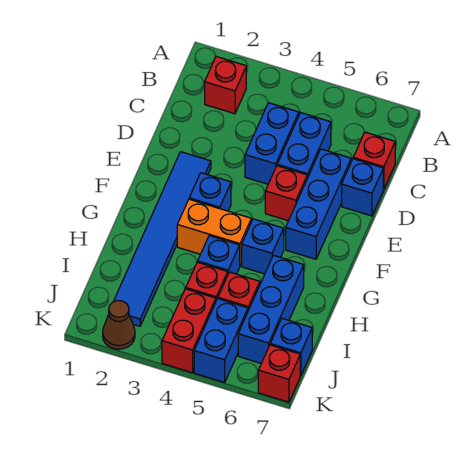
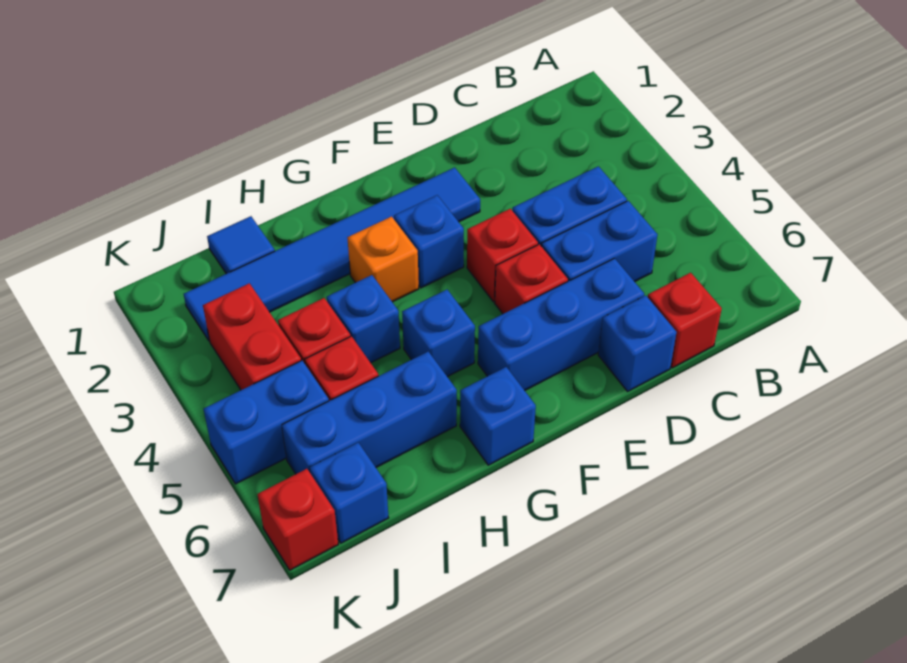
red 1x1 brick [205,57,246,114] -> red 1x1 brick moved to [467,209,538,302]
orange 1x2 brick [177,199,251,266] -> orange 1x1 brick [347,217,419,302]
none -> blue 1x1 brick [460,367,536,465]
none -> blue 1x1 tile [207,216,275,274]
red 1x2 brick [162,289,216,373] -> red 1x2 brick turned to [203,283,301,390]
brown 1x1 cone [103,301,135,349] -> none

